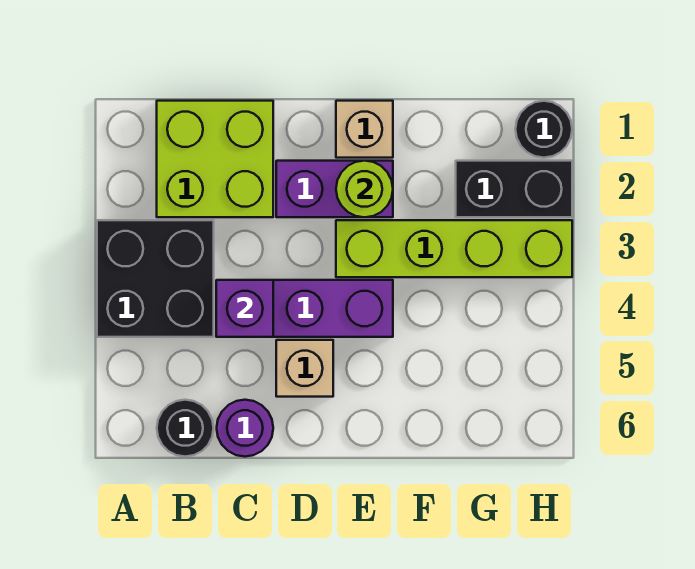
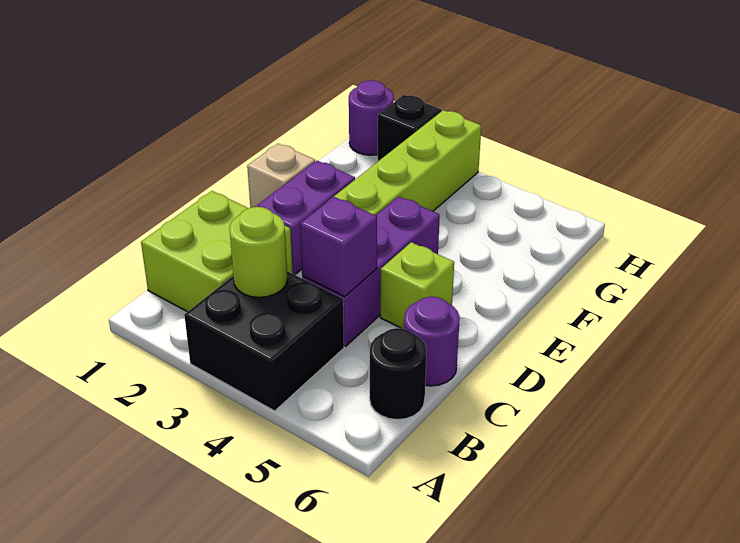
tan 1x1 brick [276,340,333,397] -> lime 1x1 brick [380,242,454,329]
lime 1x1 round brick [336,161,393,217] -> lime 1x1 round brick moved to [229,207,288,297]
black 1x2 brick [456,161,572,217] -> black 1x1 brick [378,95,441,161]
black 1x1 round brick [515,101,572,158] -> purple 1x1 round brick [349,80,394,155]

